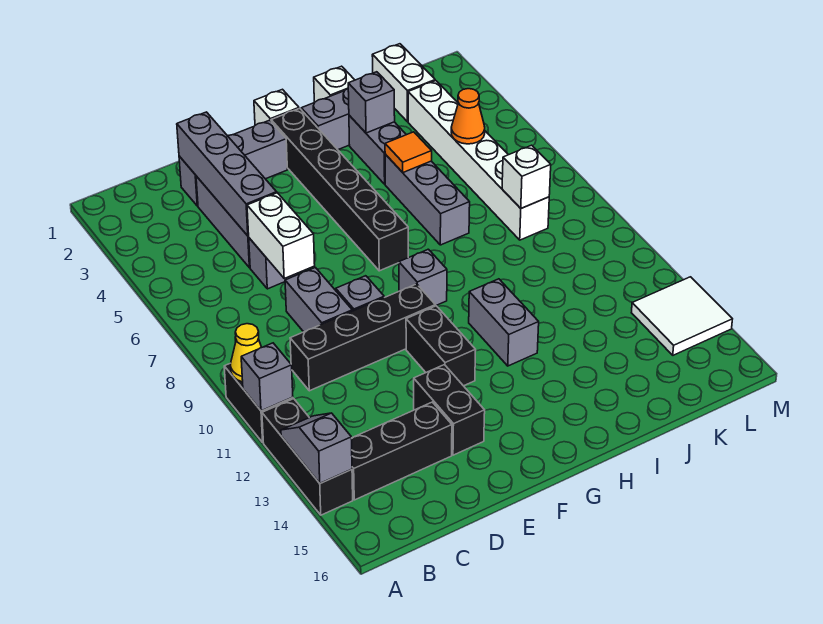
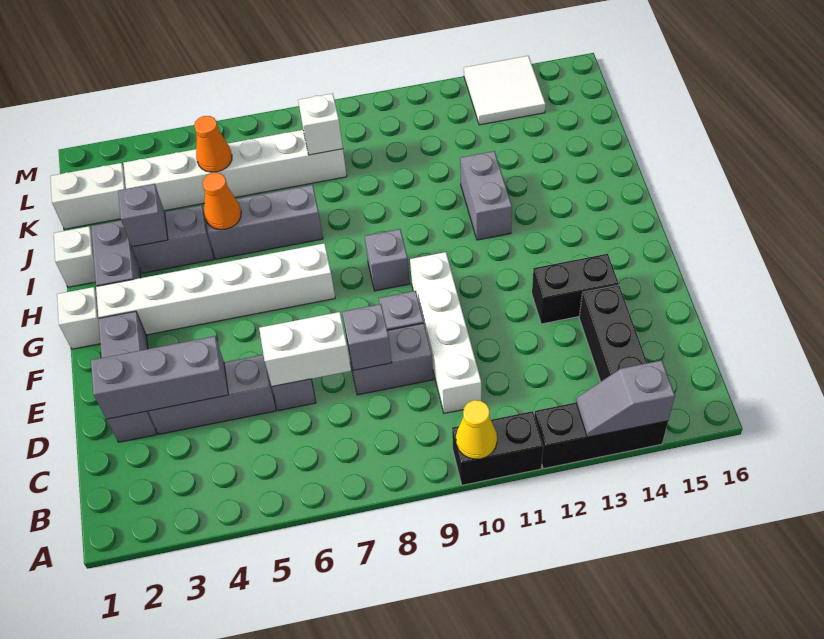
grey 1x1 brick [241,343,293,411] -> grey 1x1 brick moved to [342,304,392,370]
black 1x4 brick [290,284,435,391] -> white 1x4 brick [410,252,481,413]
grey 1x4 brick [177,112,277,236] -> grey 1x3 brick [91,336,228,419]
black 1x2 brick [406,306,476,386] -> none
black 1x6 brick [271,108,408,271] -> white 1x6 brick [96,243,335,335]
grey 1x2 brick [469,279,539,366] -> grey 1x2 brick turned to [460,151,512,240]
orange 1x1 tile [385,132,432,172] -> orange 1x1 cone [202,173,241,230]

